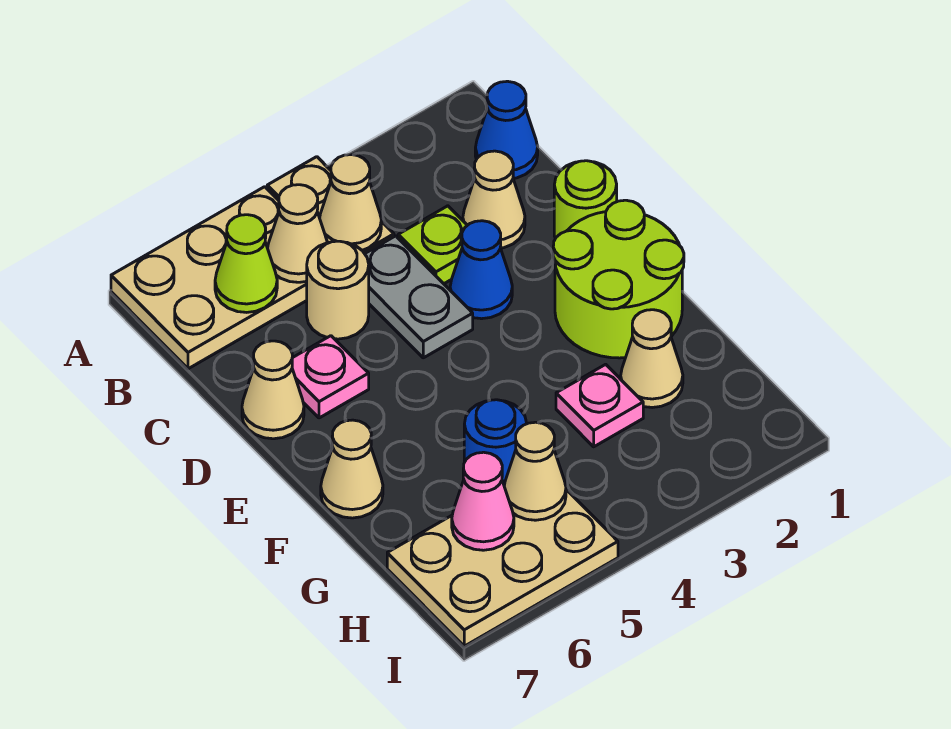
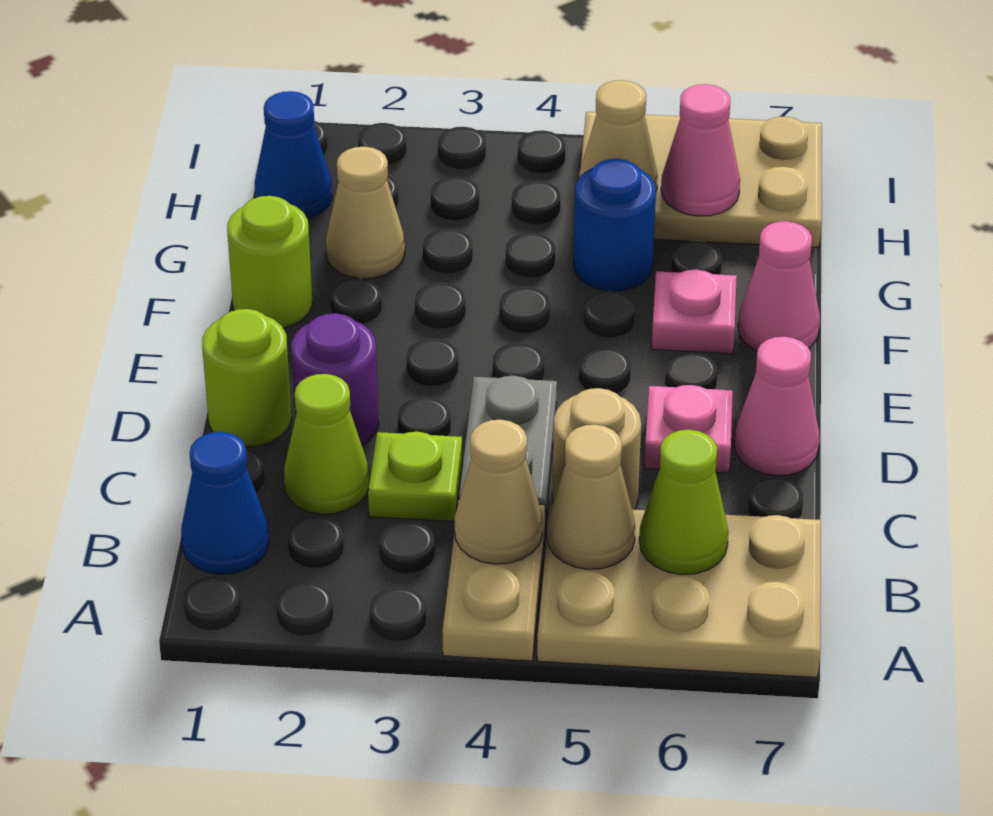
tan 1x1 cone [463,151,525,248] -> lime 1x1 cone [284,374,369,514]
none -> purple 1x1 round brick [291,313,379,445]
blue 1x1 cone [450,221,512,319] -> blue 1x1 cone moved to [255,91,332,219]
tan 1x1 cone [242,341,304,439] -> pink 1x1 cone [734,337,820,476]
lime 2x2 round brick [553,200,684,358] -> lime 1x1 round brick [227,196,313,328]
tan 1x1 cone [321,420,383,518] -> pink 1x1 cone [738,221,820,351]
pink 1x1 plate [556,364,643,447] -> pink 1x1 plate moved to [652,270,737,354]

